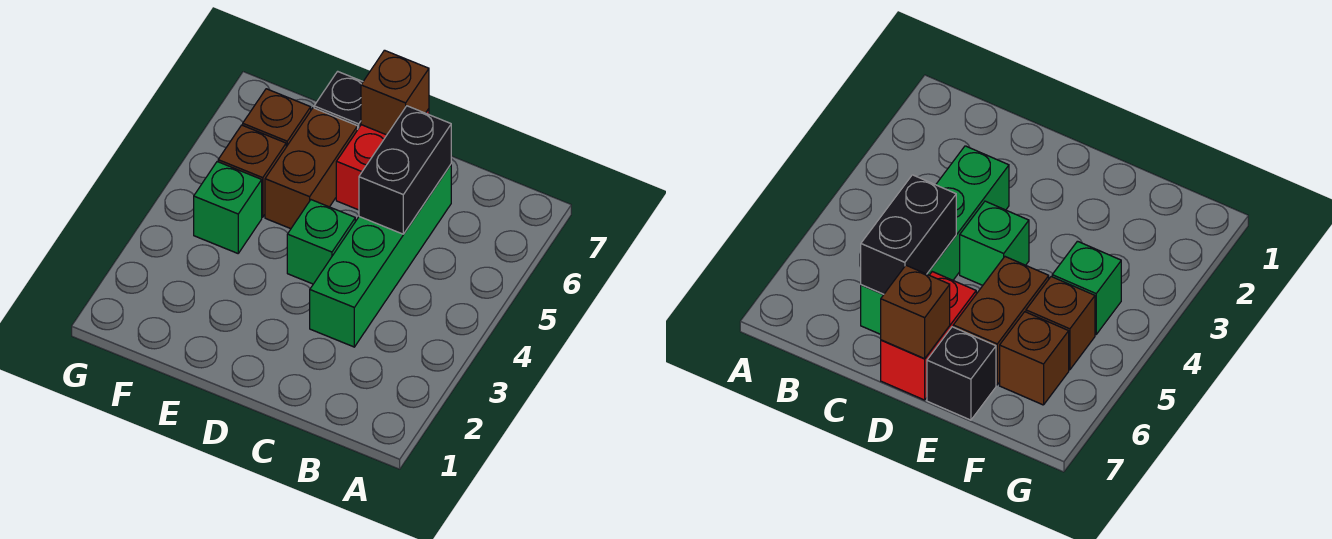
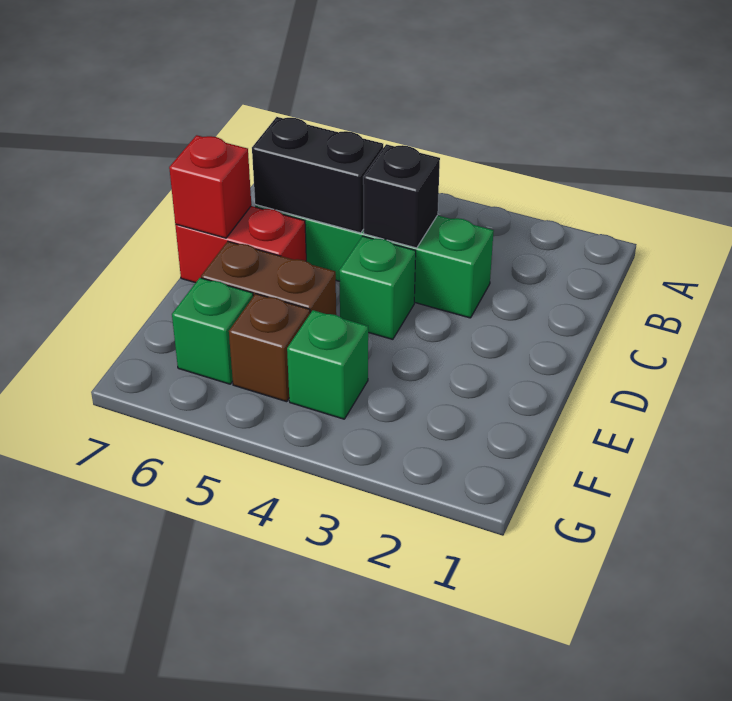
brown 1x1 brick [361,50,429,135] -> red 1x1 brick [169,135,251,238]
black 1x1 brick [314,71,363,129] -> black 1x1 brick moved to [363,144,440,248]
brown 1x1 brick [243,89,311,147] -> green 1x1 brick [172,278,253,384]

